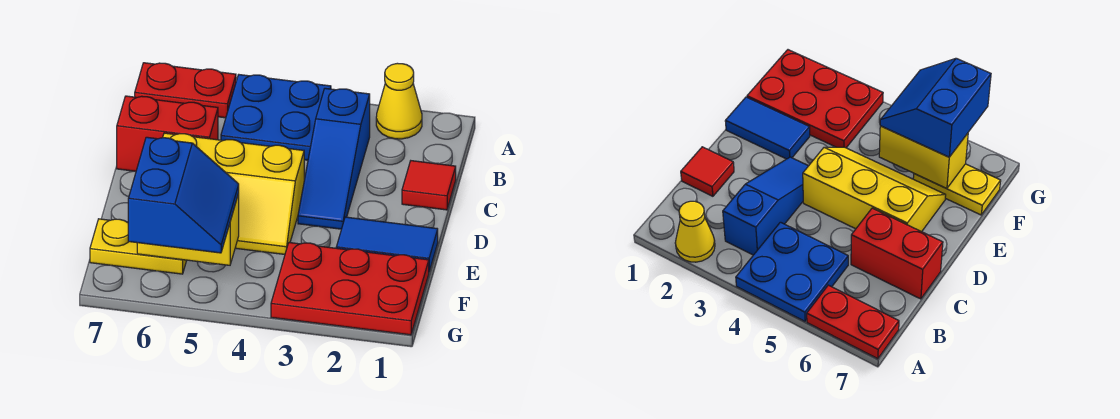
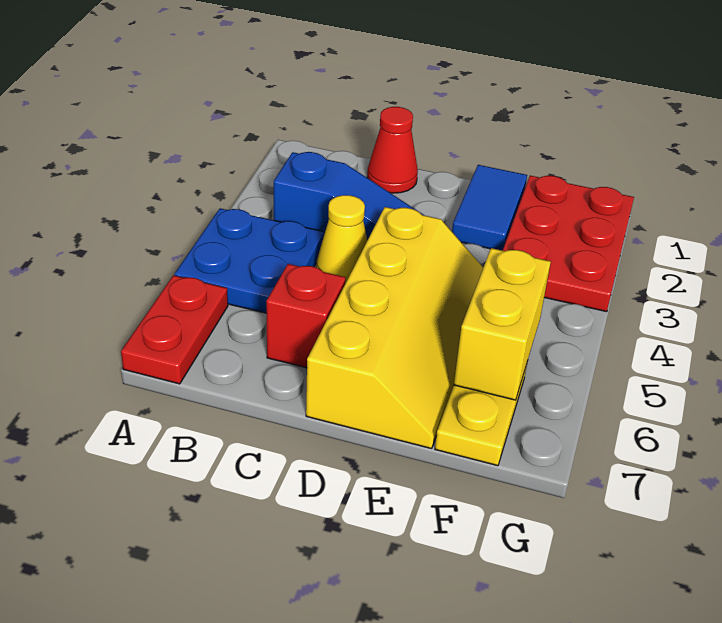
yellow 1x1 cone [376,63,422,139] -> yellow 1x1 cone moved to [316,195,367,283]
red 1x1 tile [402,161,456,210] -> red 1x1 cone [367,107,418,193]
red 1x2 brick [117,96,218,171] -> red 1x1 brick [266,264,345,368]
yellow 2x3 slope [163,133,304,254] -> yellow 2x4 slope [306,207,483,449]
blue 2x2 slope [128,137,239,253] -> none

